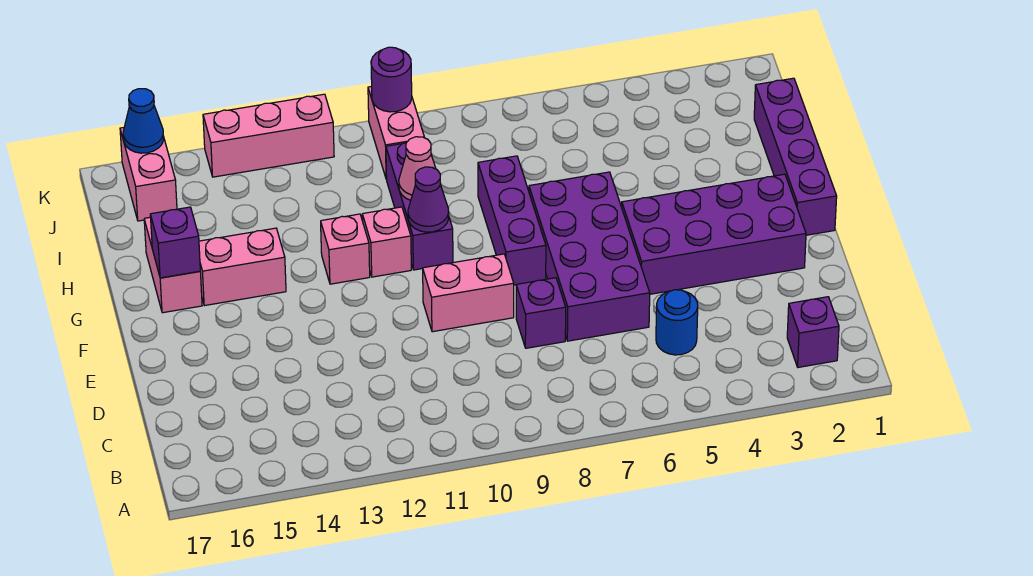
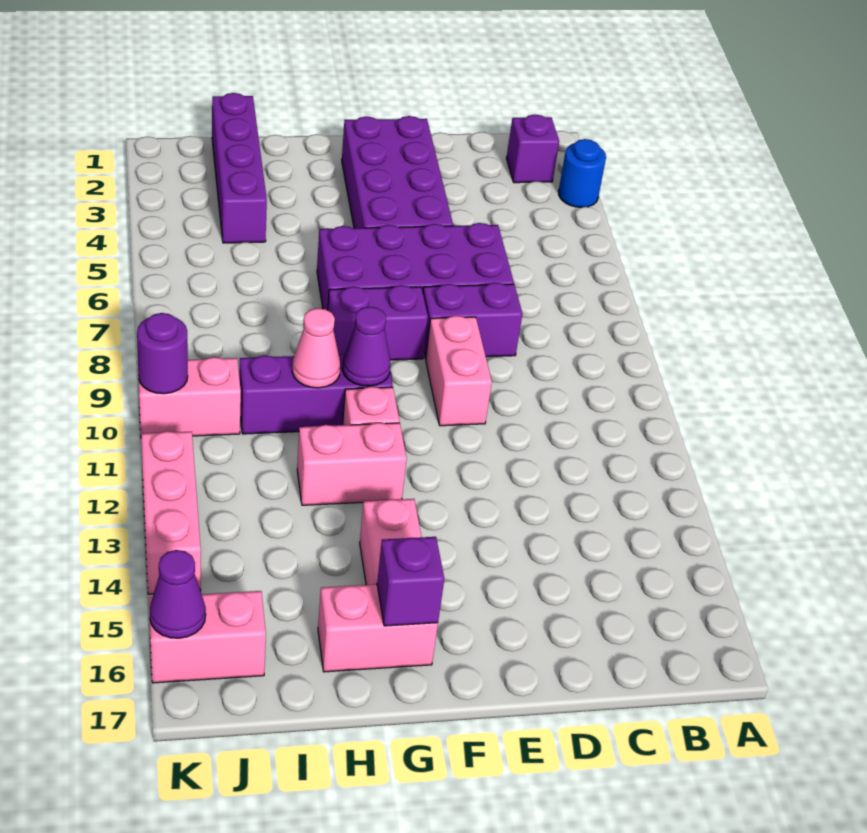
blue 1x1 round brick [656,290,698,355] -> blue 1x1 round brick moved to [559,139,606,207]
purple 1x1 brick [516,278,566,348] -> purple 1x2 brick [423,283,522,359]
purple 1x4 brick [754,78,837,235] -> purple 1x4 brick turned to [212,93,267,243]
purple 1x3 brick [478,156,546,285] -> purple 1x2 brick [328,285,428,360]
pink 1x1 brick [321,214,370,284] -> pink 1x2 brick [297,423,407,505]
blue 1x1 cone [123,89,164,153] -> purple 1x1 cone [149,550,206,638]

